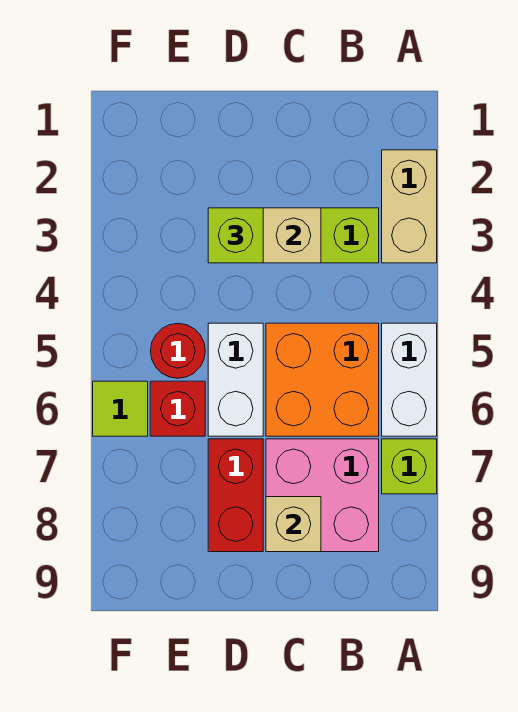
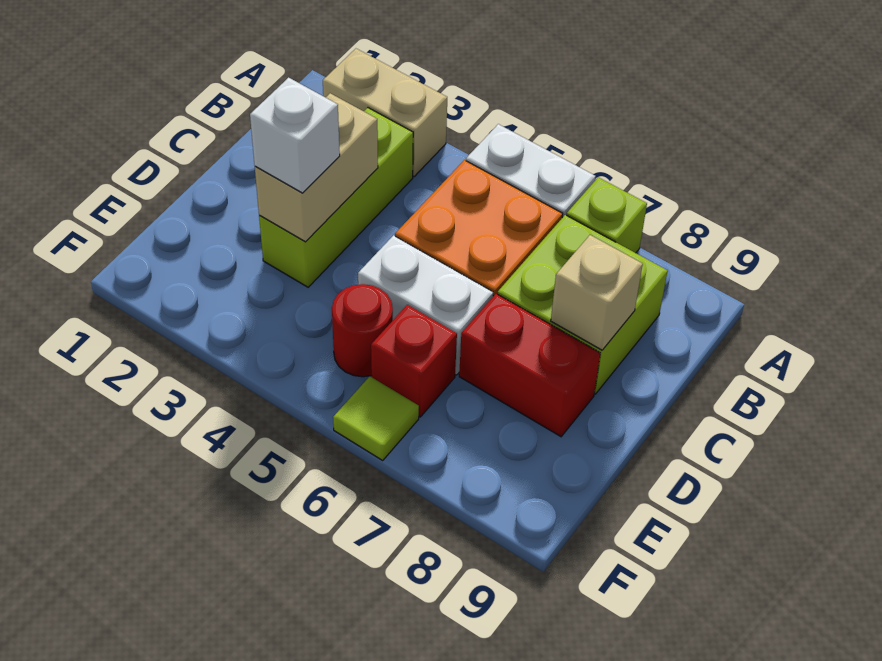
pink 2x2 brick [266,439,379,552] -> lime 2x2 brick [498,215,668,394]
lime 1x1 brick [208,208,263,263] -> white 1x1 brick [250,78,340,193]

